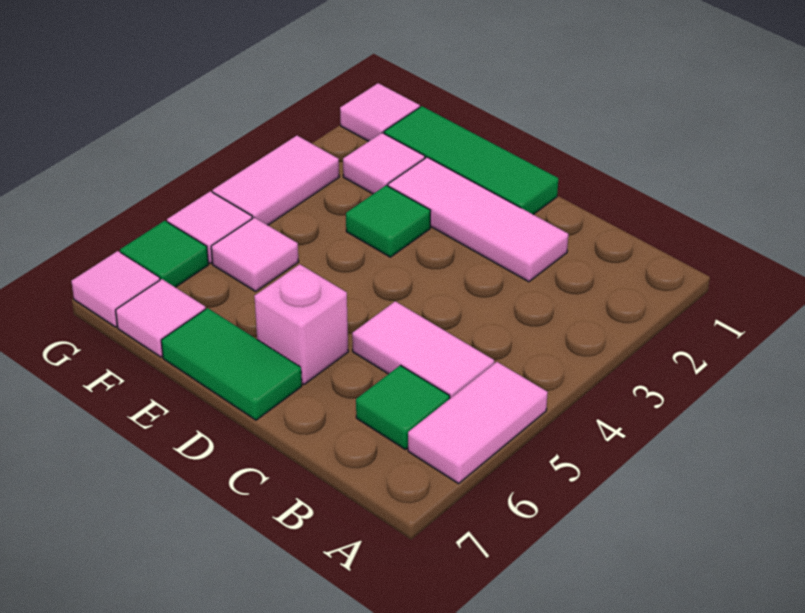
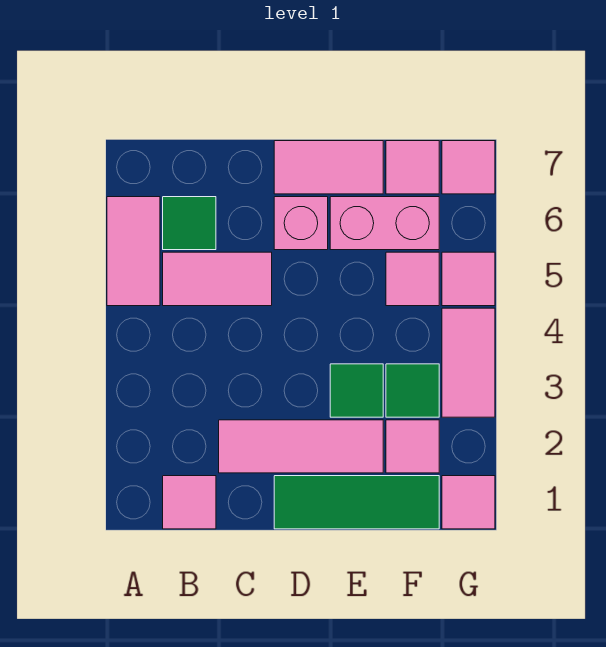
none -> pink 1x1 tile [163,476,216,529]
green 1x2 tile [161,308,302,420] -> pink 1x2 tile [274,141,383,194]
none -> pink 1x2 brick [330,197,439,250]
green 1x1 tile [120,221,208,287] -> green 1x1 tile moved to [386,364,439,417]

